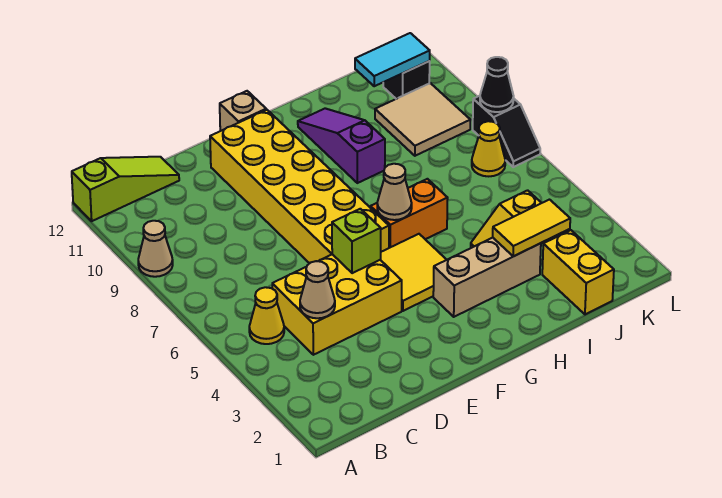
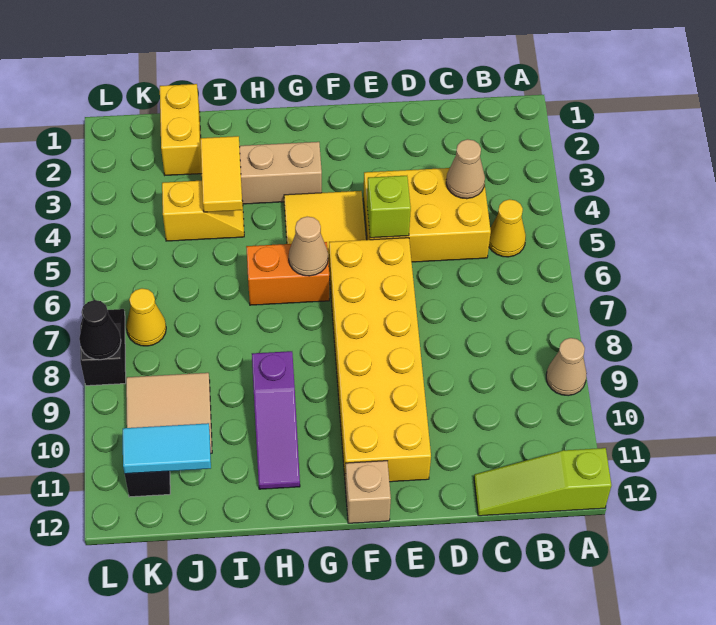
yellow 1x2 tile [493,200,570,256] -> yellow 1x2 tile turned to [200,136,243,212]

